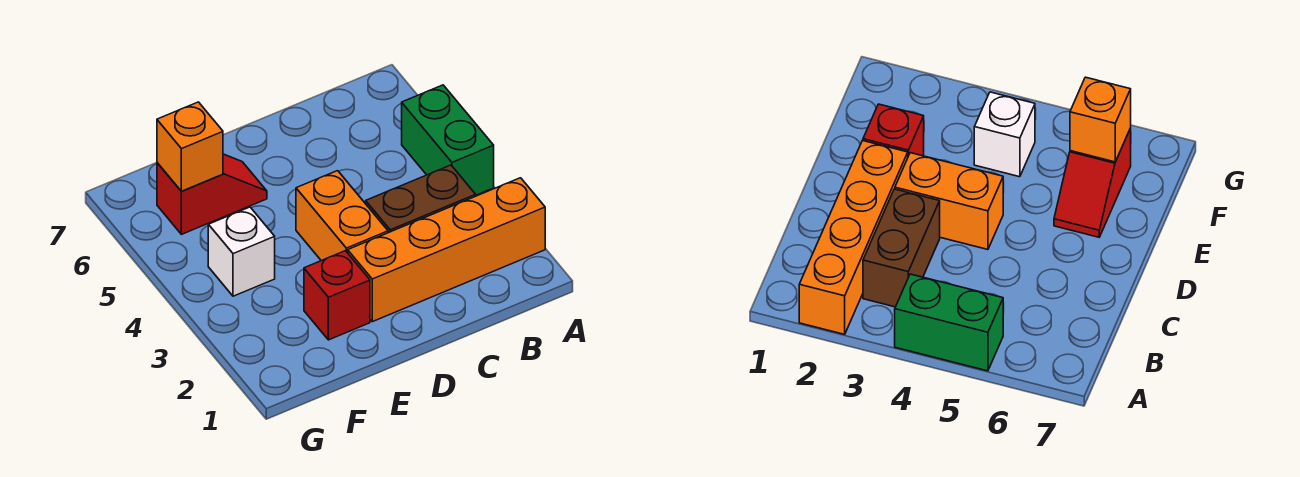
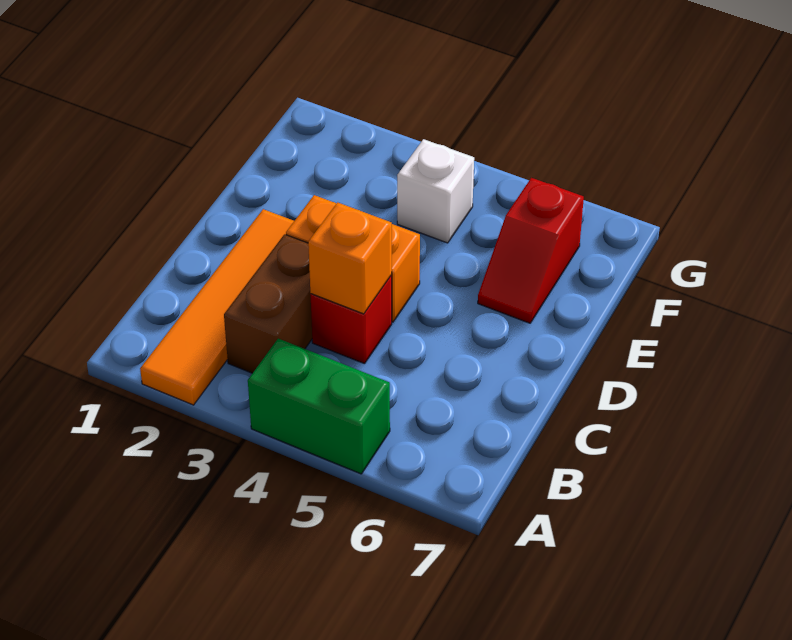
orange 1x4 brick [348,178,545,322] -> orange 1x4 tile [140,209,294,405]
red 1x1 brick [304,251,370,340] -> red 1x1 brick moved to [310,275,392,364]
orange 1x1 brick [157,102,223,191] -> orange 1x1 brick moved to [308,202,392,314]

